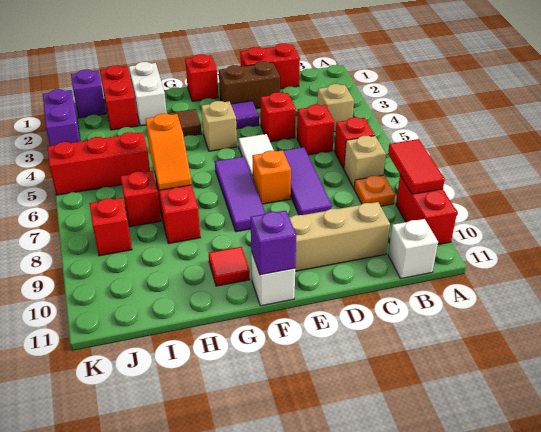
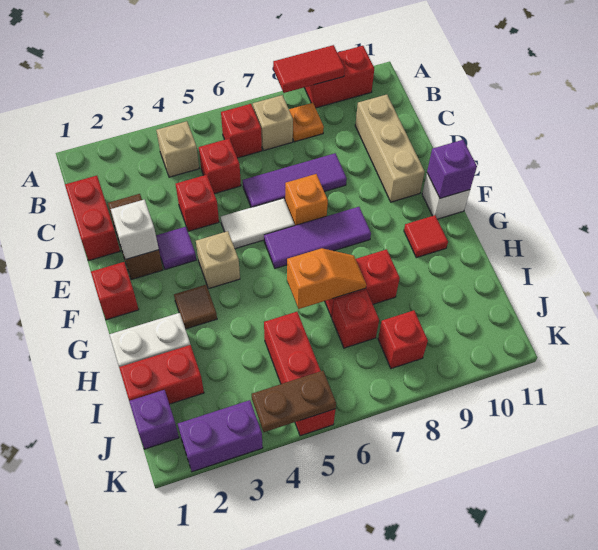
white 1x1 brick [388,219,438,278] -> white 1x1 brick moved to [111,200,159,259]
none -> brown 1x2 plate [252,371,336,432]

